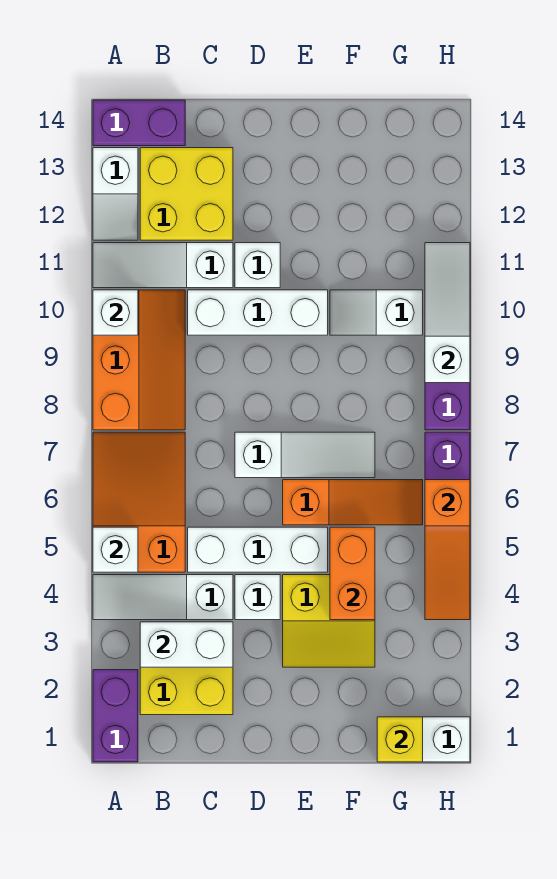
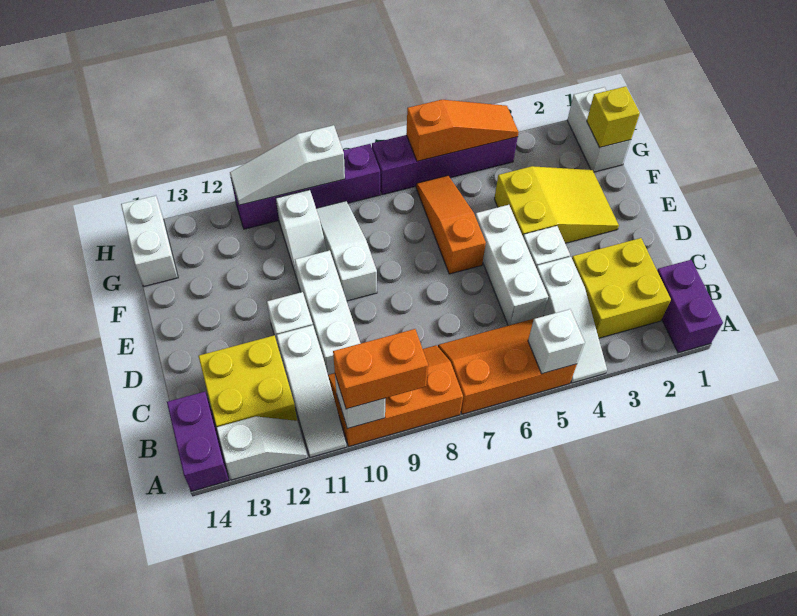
purple 1x2 brick [93,670,138,762] -> purple 1x2 brick turned to [657,260,723,353]
orange 2x3 slope [93,432,185,572] -> orange 2x3 slope turned to [438,316,577,414]
white 1x2 brick [140,622,233,667] -> white 1x2 brick moved to [121,196,178,286]
white 1x3 slope [235,432,375,478] -> white 1x3 slope moved to [316,201,377,301]
yellow 2x2 slope [283,575,375,667] -> yellow 2x3 slope [494,166,619,243]
orange 1x2 brick [330,527,375,620] -> orange 1x2 brick moved to [333,329,428,409]

